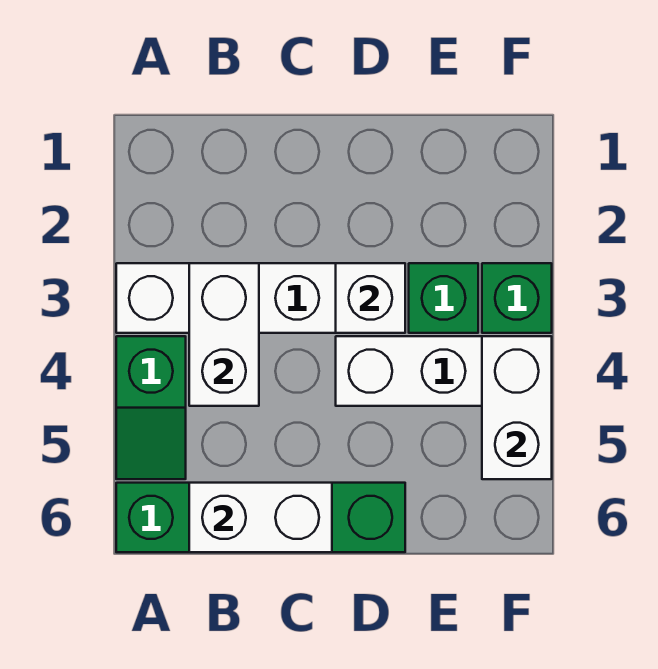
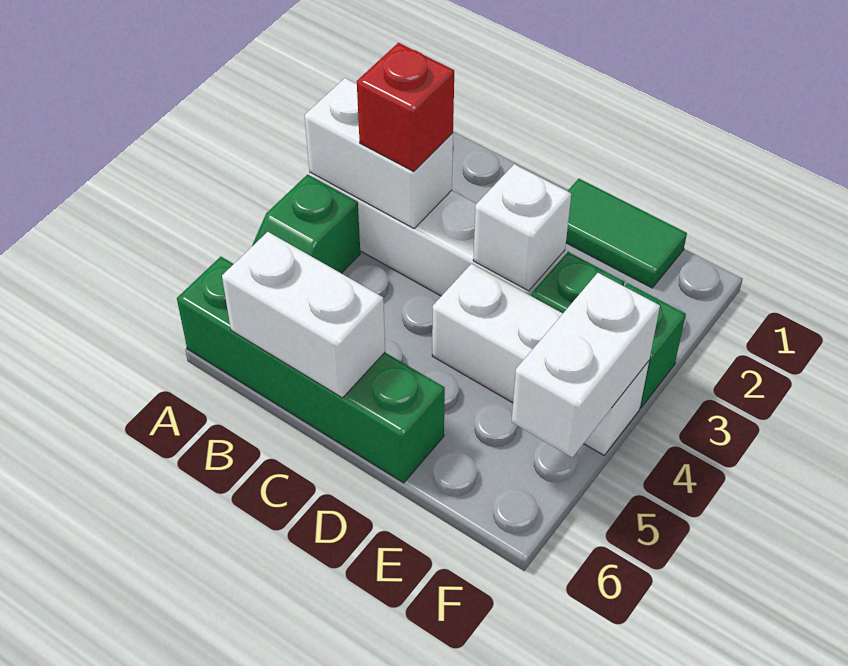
white 1x2 brick [189,263,259,406] -> white 1x2 brick turned to [305,78,453,228]
none -> red 1x1 brick [357,43,454,171]
none -> green 1x2 tile [566,179,687,288]

